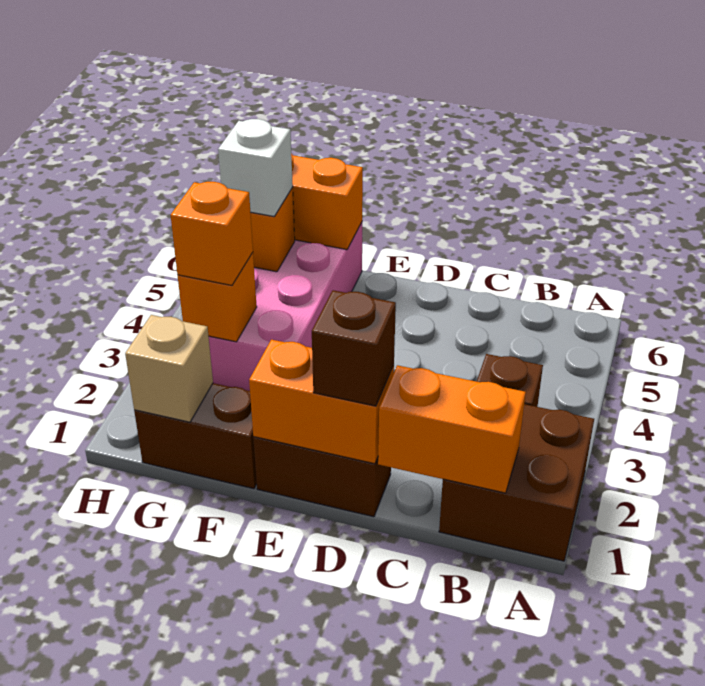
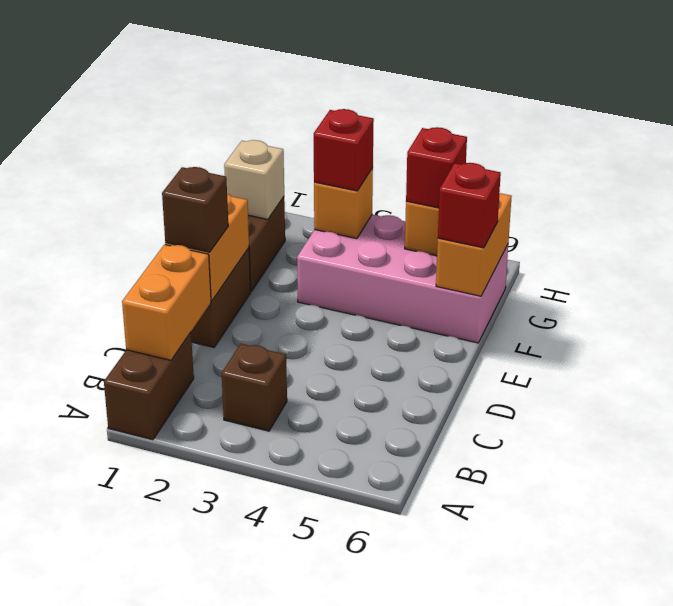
brown 2x2 brick [439,404,594,561] -> brown 1x2 brick [104,332,194,440]
none -> red 1x1 brick [438,163,501,248]
orange 1x1 brick [171,182,253,285] -> red 1x1 brick [314,109,374,191]
white 1x1 brick [218,119,293,217] -> red 1x1 brick [406,127,467,208]

